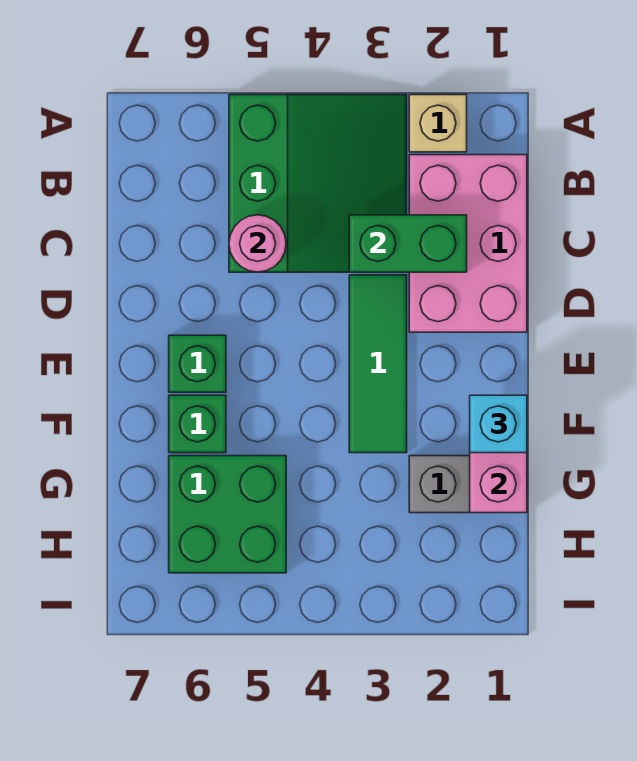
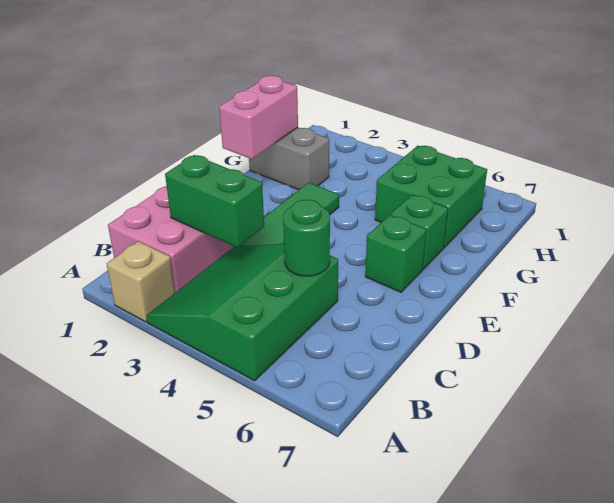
pink 1x1 round brick [229,215,286,272] -> green 1x1 round brick [283,200,330,276]
cyan 1x1 brick [470,395,527,453] -> none

